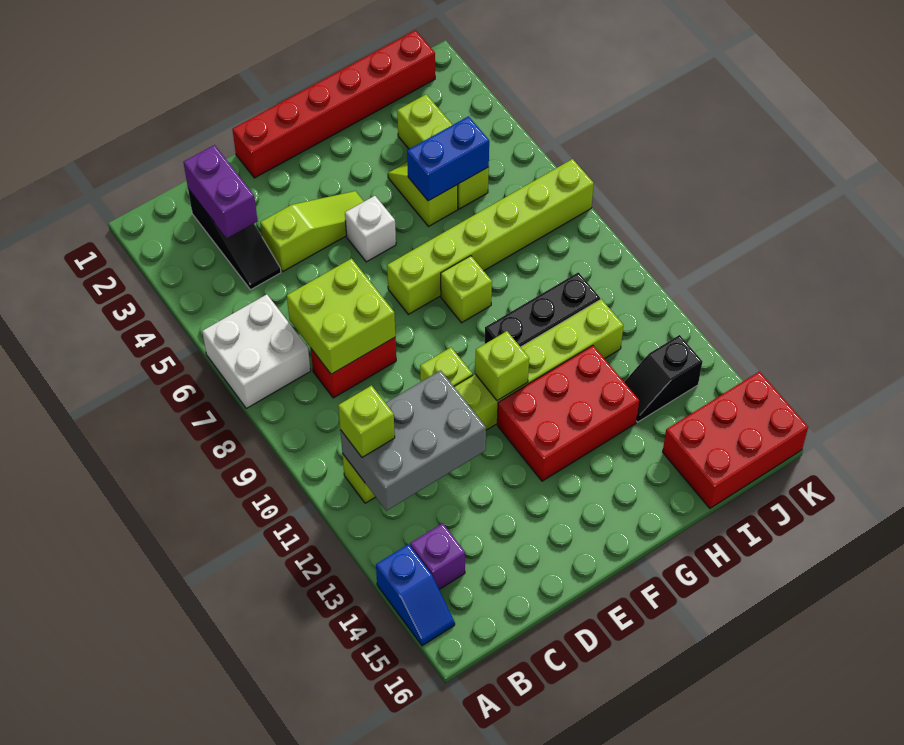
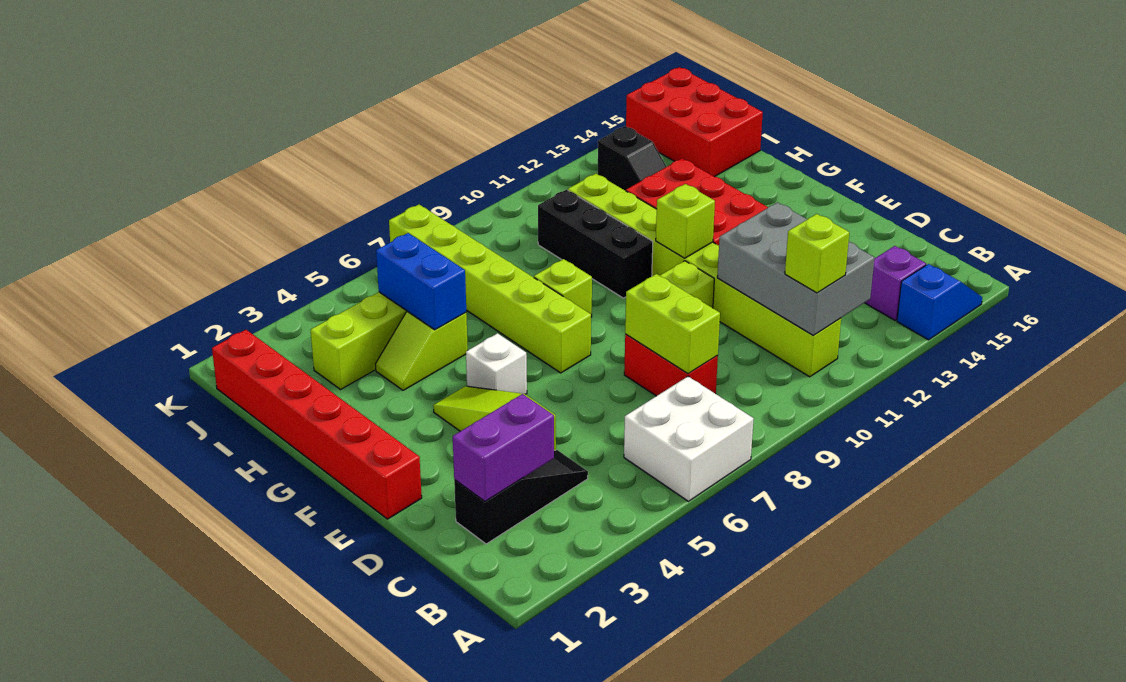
lime 2x2 brick [287,258,395,374] -> lime 1x2 brick [625,274,720,374]

